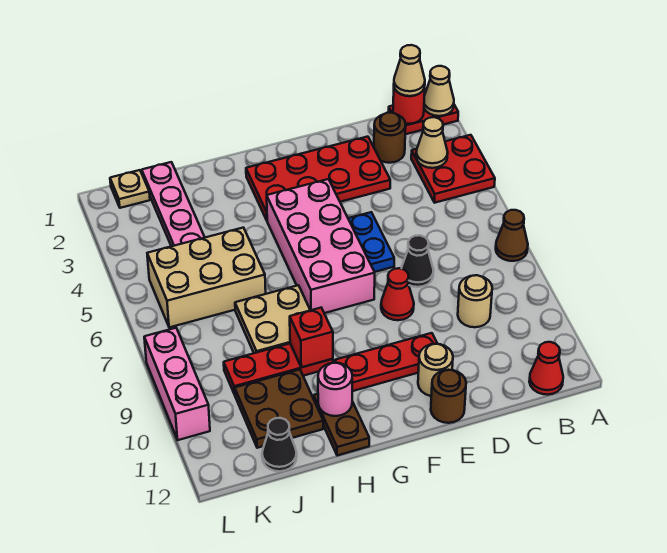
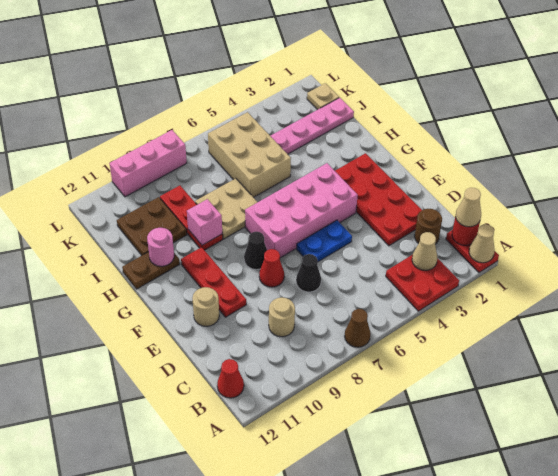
brown 1x1 round brick [431,370,466,423] -> none
red 1x1 brick [290,308,333,367] -> pink 1x1 brick [187,199,222,245]
black 1x1 cone [262,418,297,471] -> black 1x1 cone moved to [244,232,267,270]

